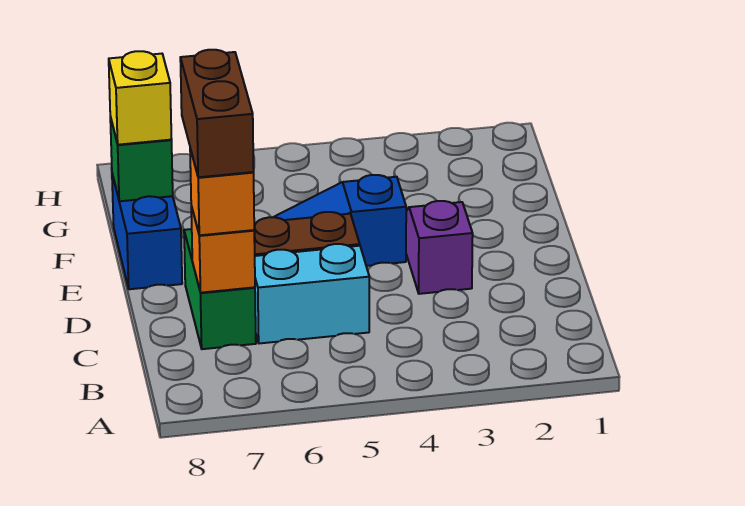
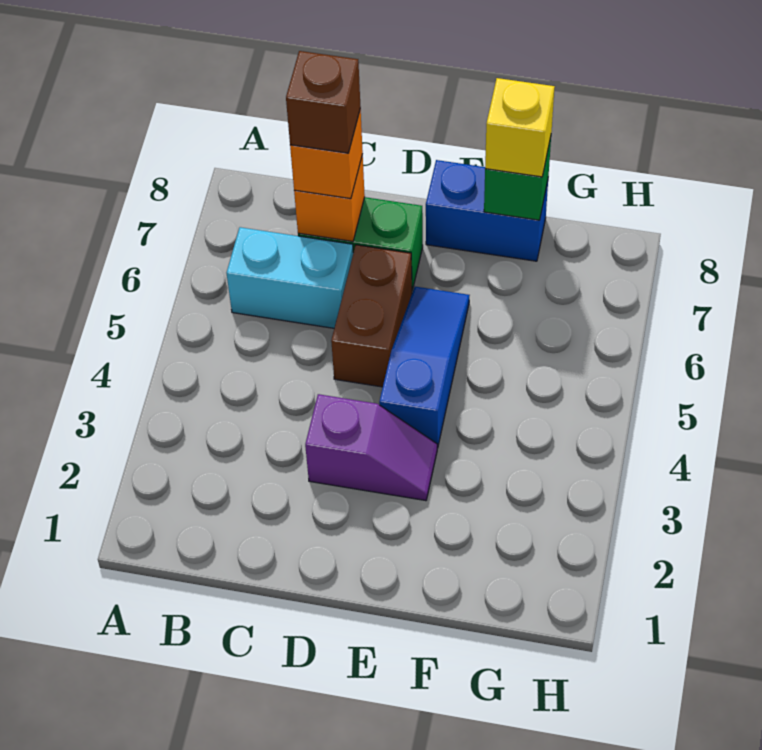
cyan 1x2 brick [255,244,369,343] -> cyan 1x2 brick turned to [226,227,353,328]
brown 1x2 brick [180,50,254,177] -> brown 1x1 brick [286,51,361,153]

